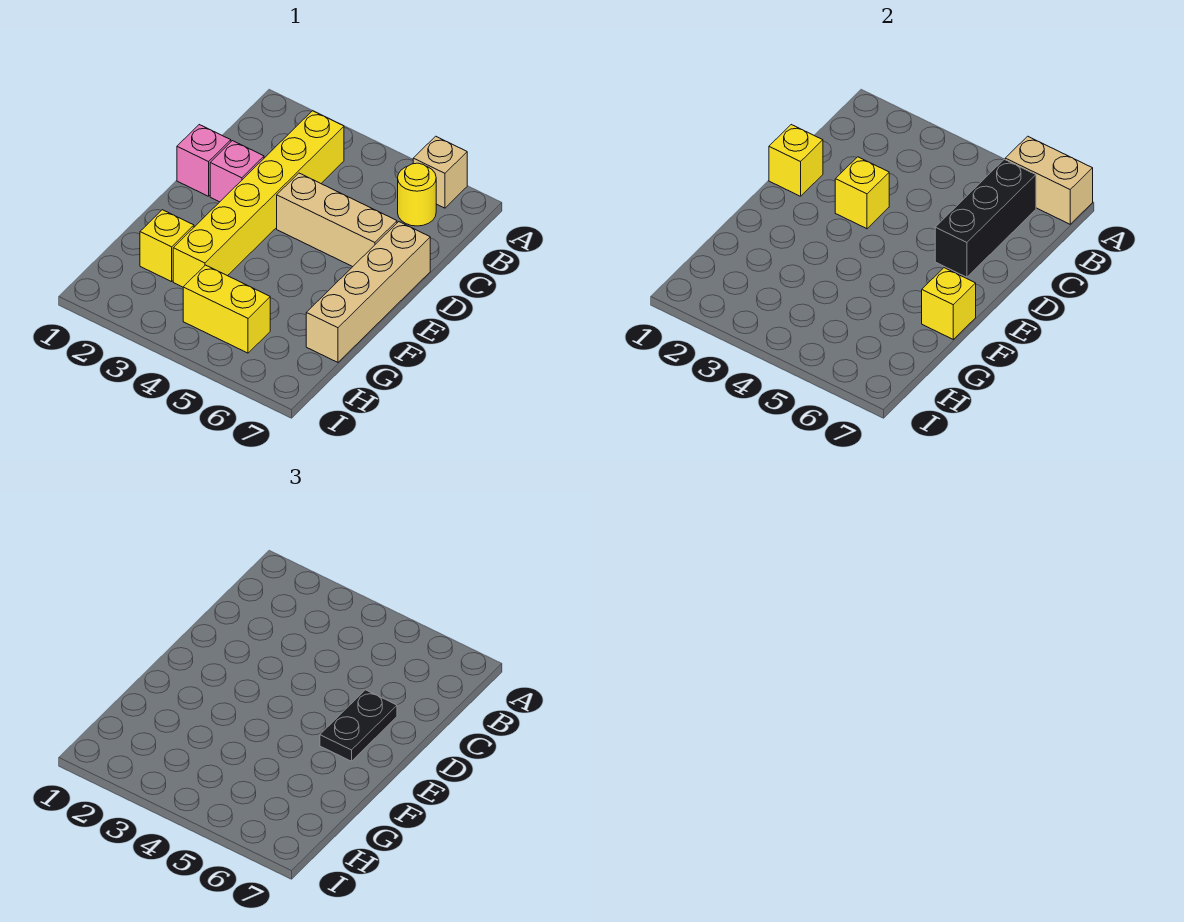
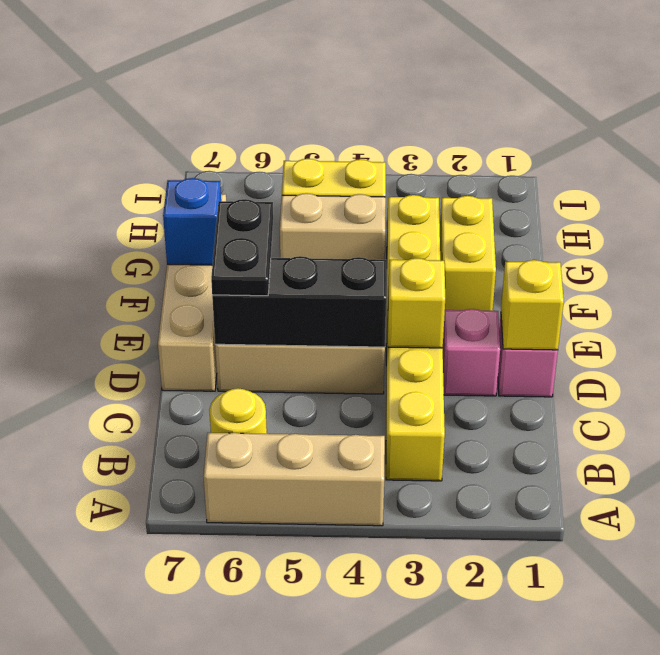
tan 1x1 brick [413,136,467,208] -> tan 1x3 brick [203,433,385,526]
tan 1x2 brick [1005,136,1093,224] -> tan 1x2 brick moved to [280,193,386,260]
black 1x3 brick [935,159,1036,277] -> black 1x3 brick turned to [212,256,386,347]
yellow 1x1 brick [922,268,976,339] -> blue 1x1 brick [163,178,221,265]
yellow 1x1 brick [140,210,194,282] -> yellow 1x2 brick [440,196,496,311]

